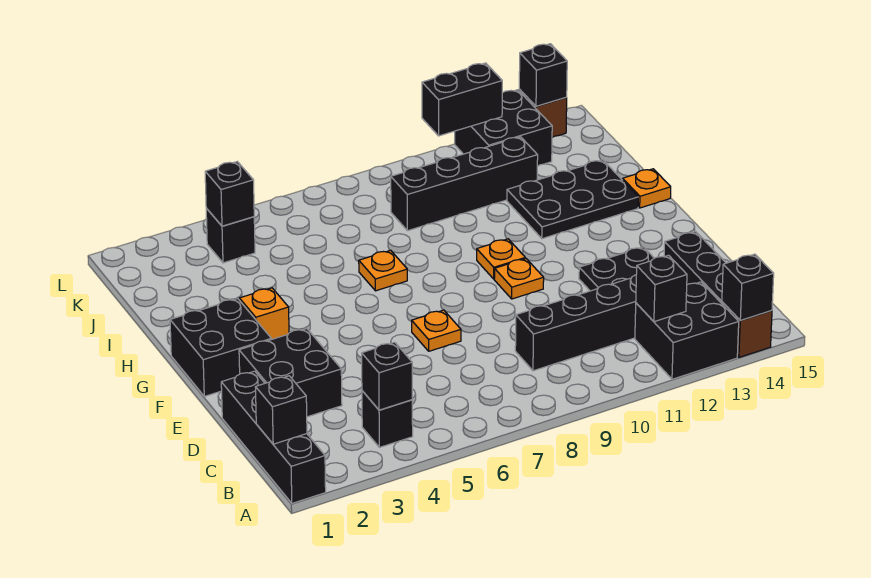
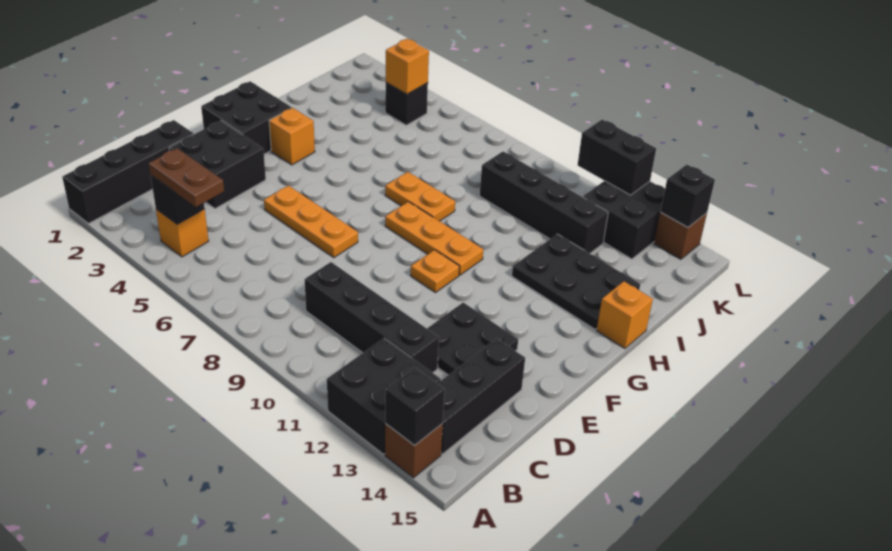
black 1x1 brick [255,376,307,444] -> none
black 1x1 brick [362,391,413,447] -> orange 1x1 brick [156,209,209,257]
none -> brown 1x2 plate [149,148,224,207]
black 1x1 brick [636,255,687,322] -> none
orange 1x1 plate [412,310,461,351] -> orange 1x3 plate [264,186,358,258]
orange 1x1 plate [477,239,525,279] -> orange 1x3 plate [385,202,483,275]
orange 1x1 plate [359,250,407,291] -> orange 1x2 plate [385,172,455,221]
orange 1x1 plate [623,169,671,208] -> orange 1x1 brick [597,281,653,348]
black 1x1 brick [205,162,254,226] -> orange 1x1 brick [386,39,429,94]

